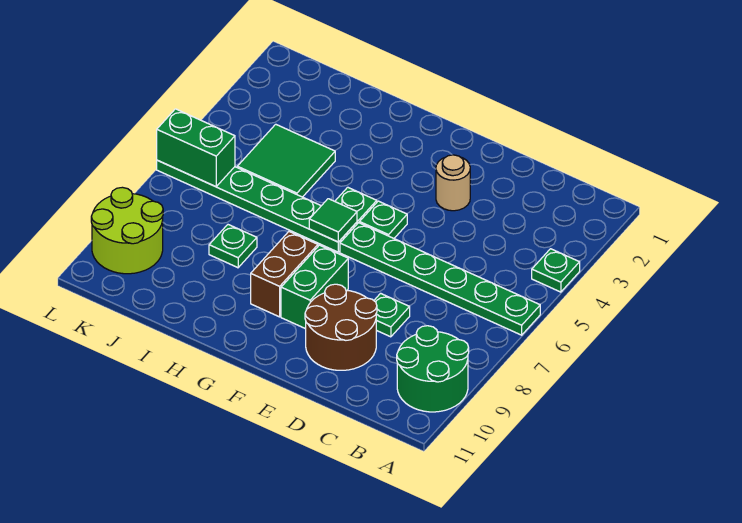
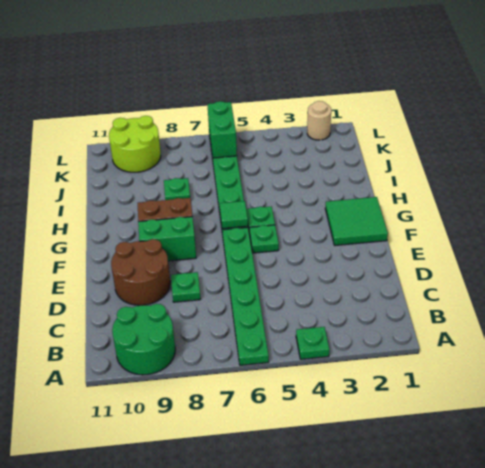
tan 1x1 round brick [436,155,470,211] -> tan 1x1 round brick moved to [307,101,331,140]
green 2x2 tile [237,124,335,197] -> green 2x2 tile moved to [325,197,388,245]

